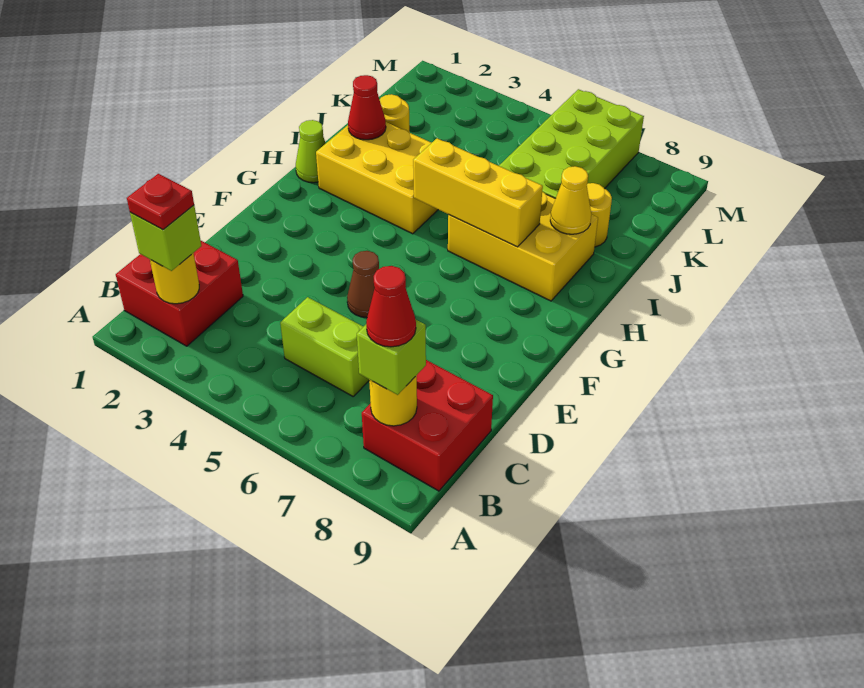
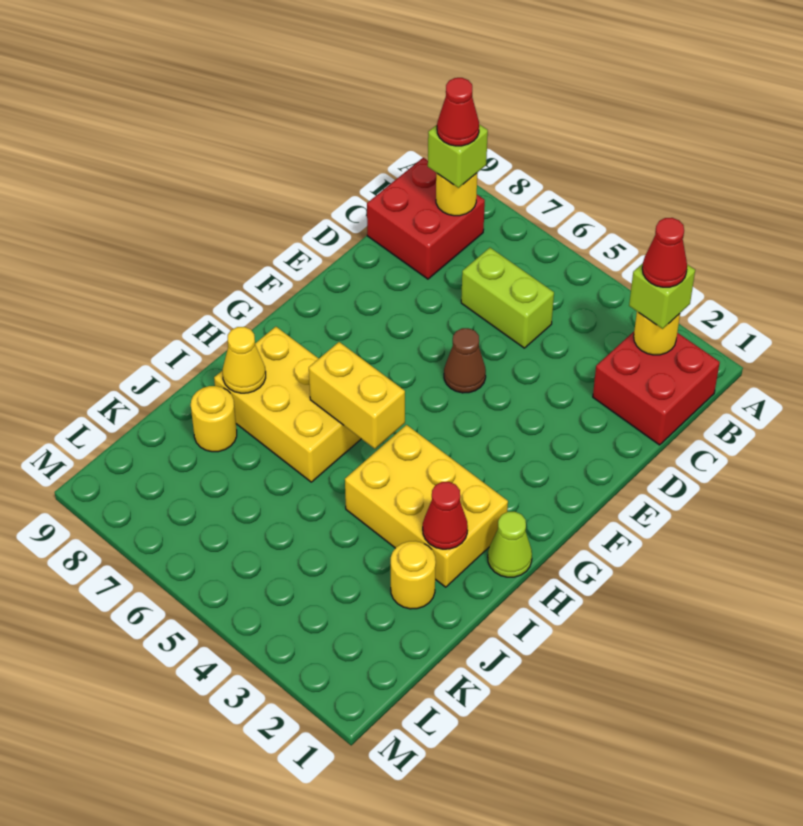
red 1x1 plate [127,174,194,230] -> red 1x1 cone [642,218,687,287]
yellow 1x3 brick [413,138,543,247] -> yellow 1x2 brick [309,342,405,449]
lime 2x4 brick [499,89,644,198] -> none

